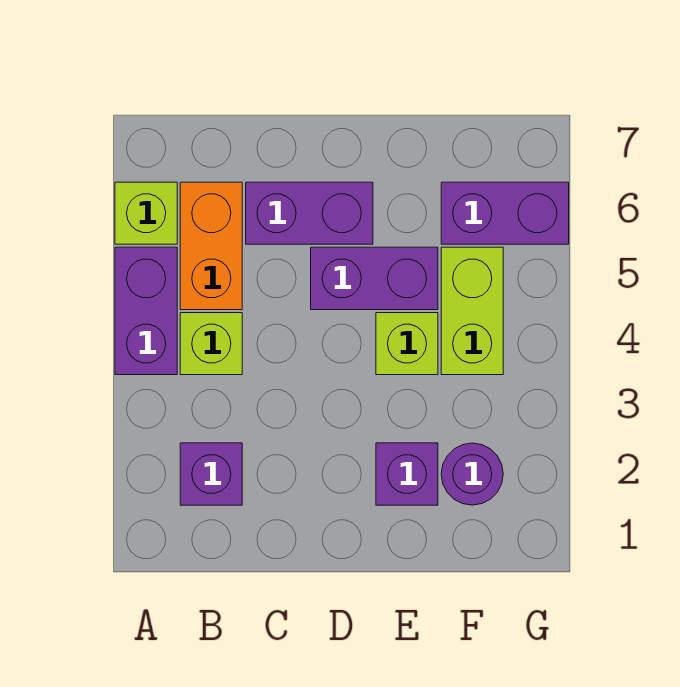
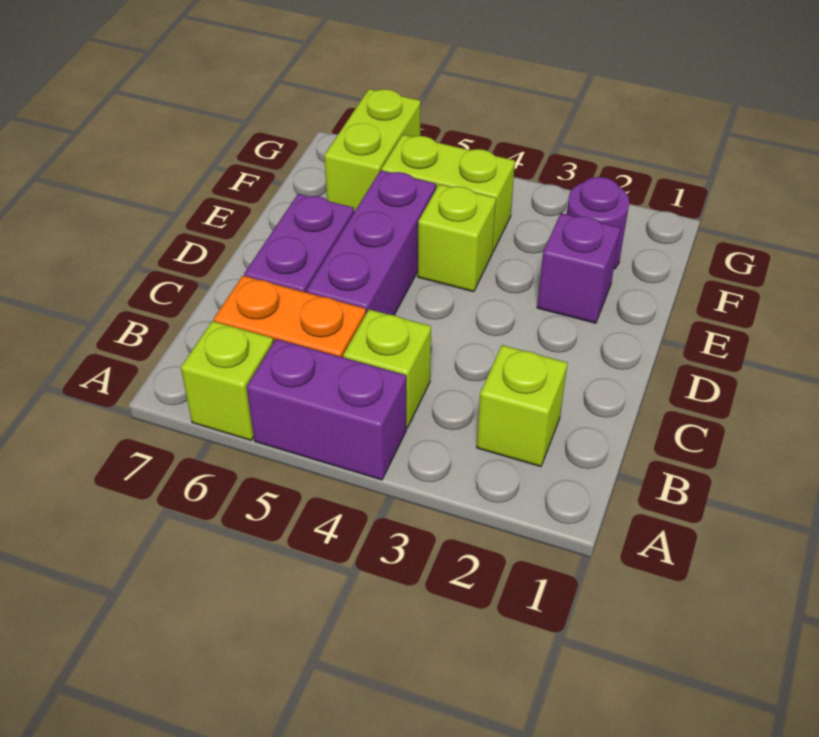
purple 1x1 brick [180,443,242,505] -> lime 1x1 brick [477,345,567,467]
purple 1x2 brick [311,247,438,310] -> purple 1x3 brick [306,170,436,315]
purple 1x2 brick [441,182,569,244] -> lime 1x2 brick [324,89,421,212]

